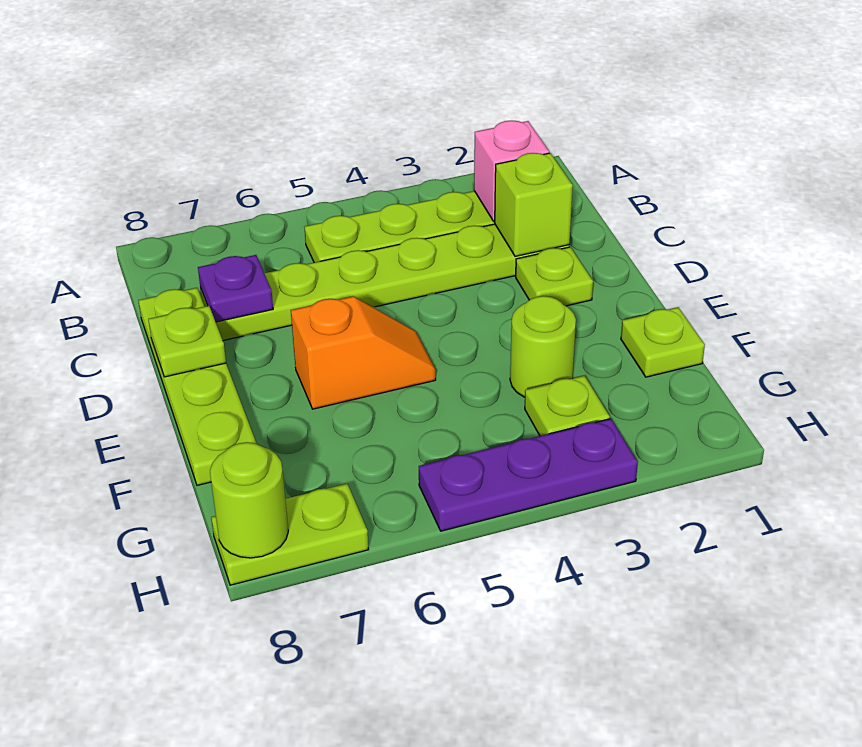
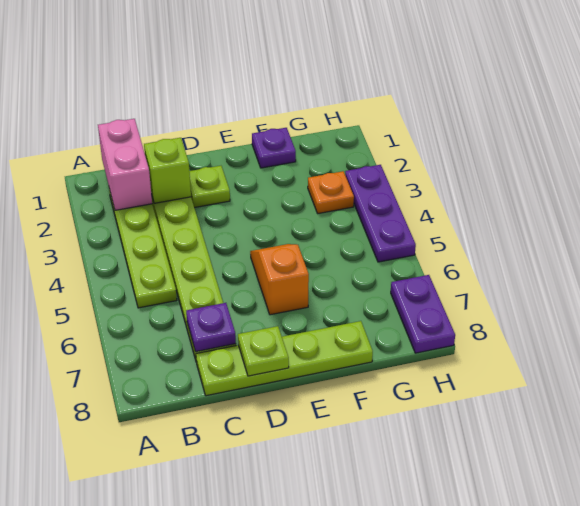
pink 1x1 brick [474,120,549,222] -> pink 1x2 brick [98,119,152,210]
lime 1x1 plate [621,307,705,377] -> purple 1x1 plate [252,128,296,168]
lime 1x1 round brick [510,296,576,397] -> none
lime 1x1 plate [525,376,610,436] -> orange 1x1 plate [308,171,354,214]
lime 1x2 plate [211,484,369,585] -> purple 1x2 plate [391,275,455,353]
lime 1x1 round brick [210,442,288,558] -> none

